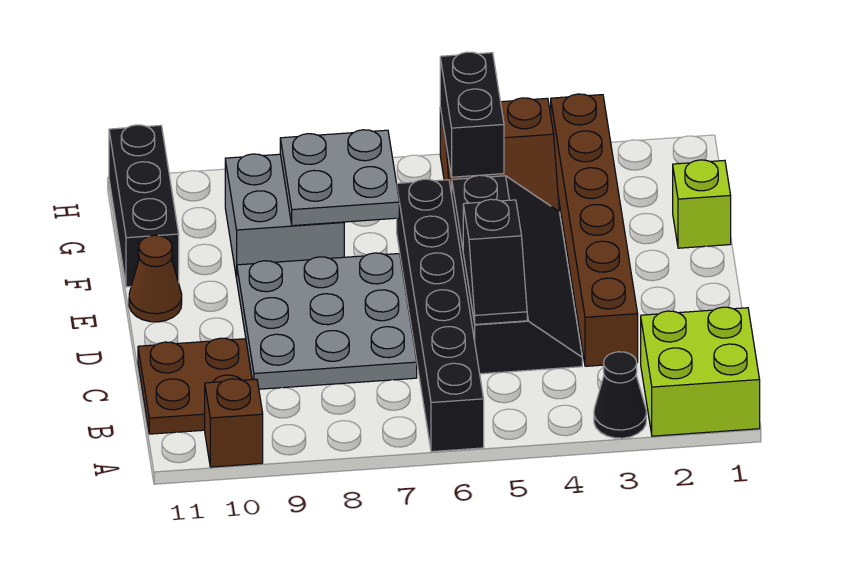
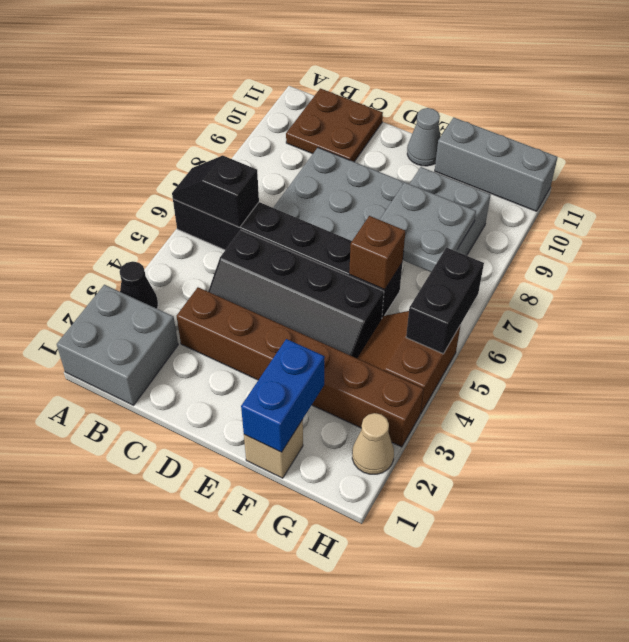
lime 2x2 brick [641,307,760,436] -> grey 2x2 brick [57,285,178,405]
brown 1x1 brick [205,379,263,467] -> brown 1x1 brick moved to [349,216,405,290]
black 1x2 slope [463,199,527,324] -> black 1x2 slope moved to [172,156,259,227]
brown 1x1 cone [129,235,182,322] -> grey 1x1 cone [407,108,441,166]
lime 1x1 brick [673,160,731,248] -> tan 1x1 brick [244,420,303,478]
none -> blue 1x2 brick [241,339,325,452]
black 1x3 brick [109,125,179,287] -> grey 1x3 brick [435,118,557,211]
black 1x2 brick [440,52,504,177] -> black 1x2 brick turned to [406,248,484,354]
none -> tan 1x1 cone [352,413,394,474]

